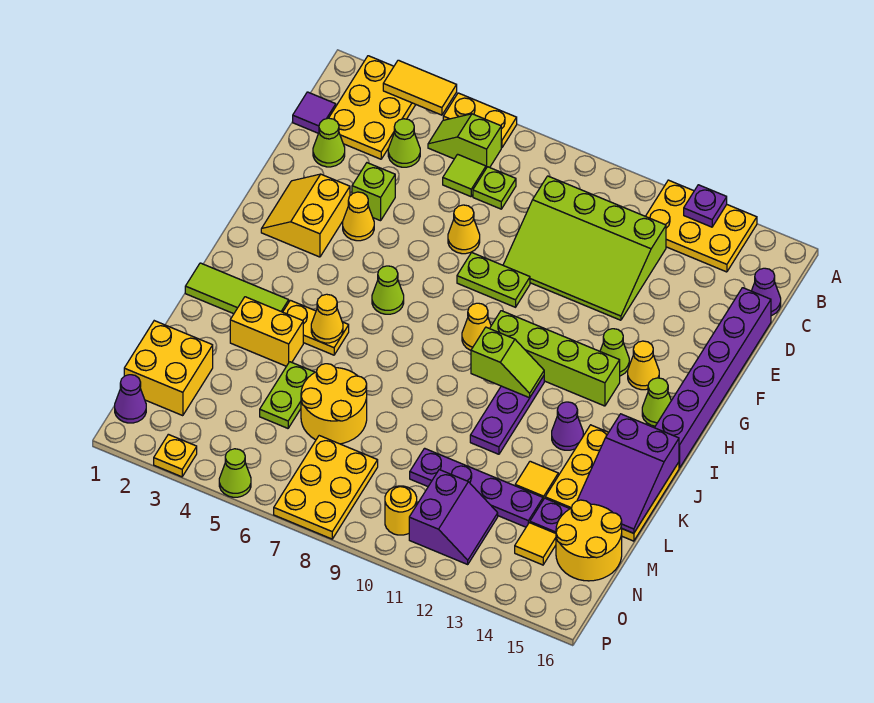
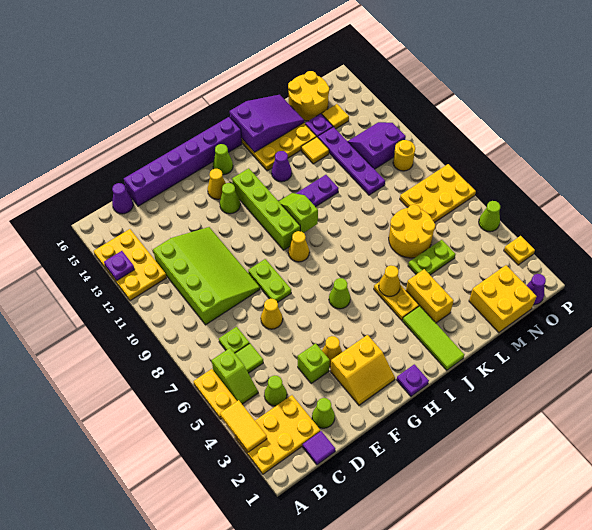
none -> purple 1x1 plate [397,364,429,396]

